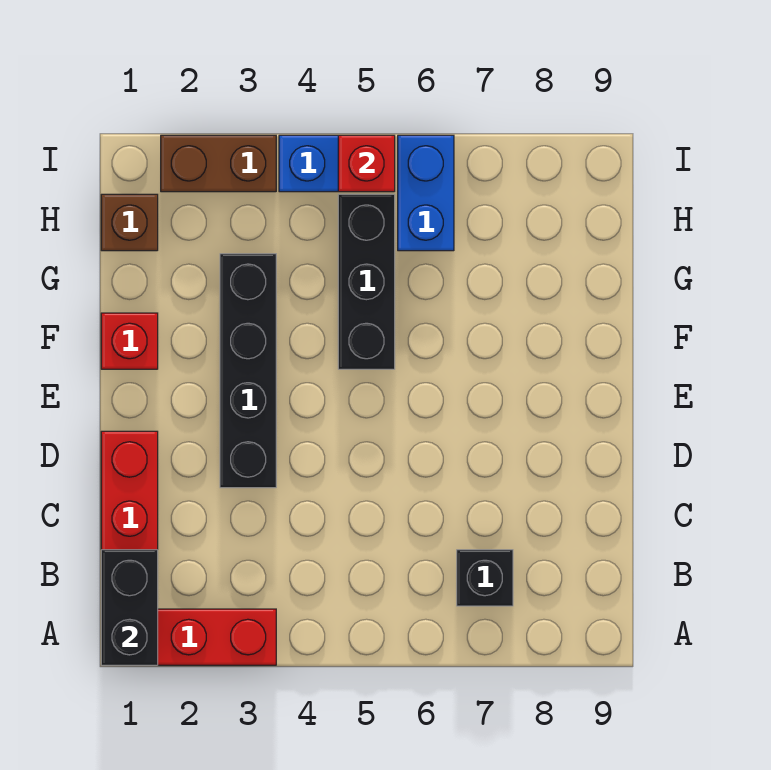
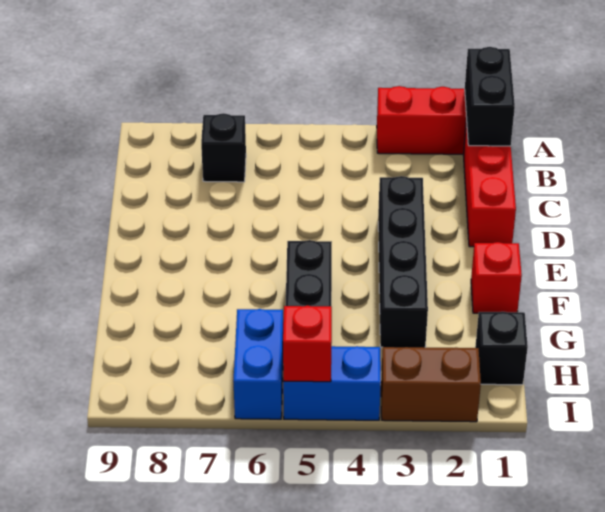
brown 1x1 brick [101,194,158,251] -> black 1x1 brick [475,312,528,385]

